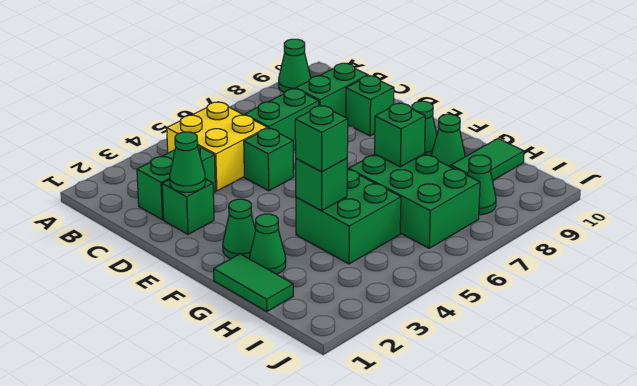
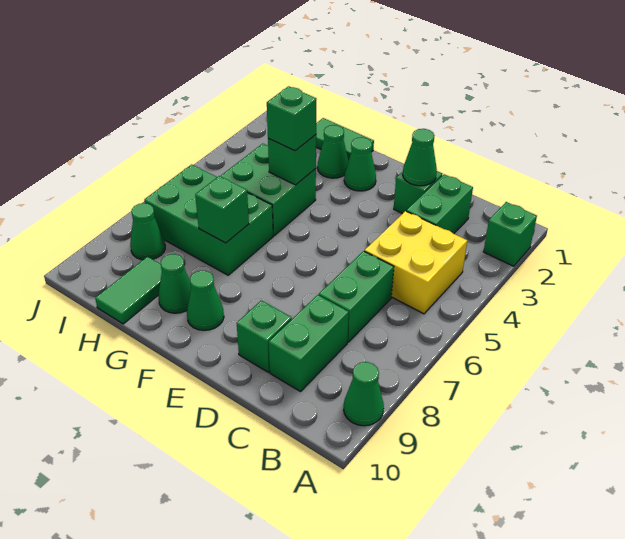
green 1x1 brick [244,128,294,191] -> green 1x1 brick moved to [484,202,537,266]

